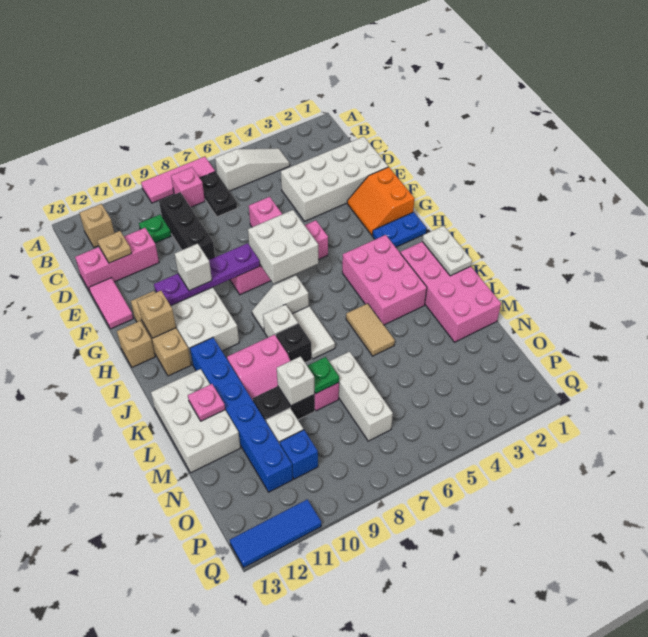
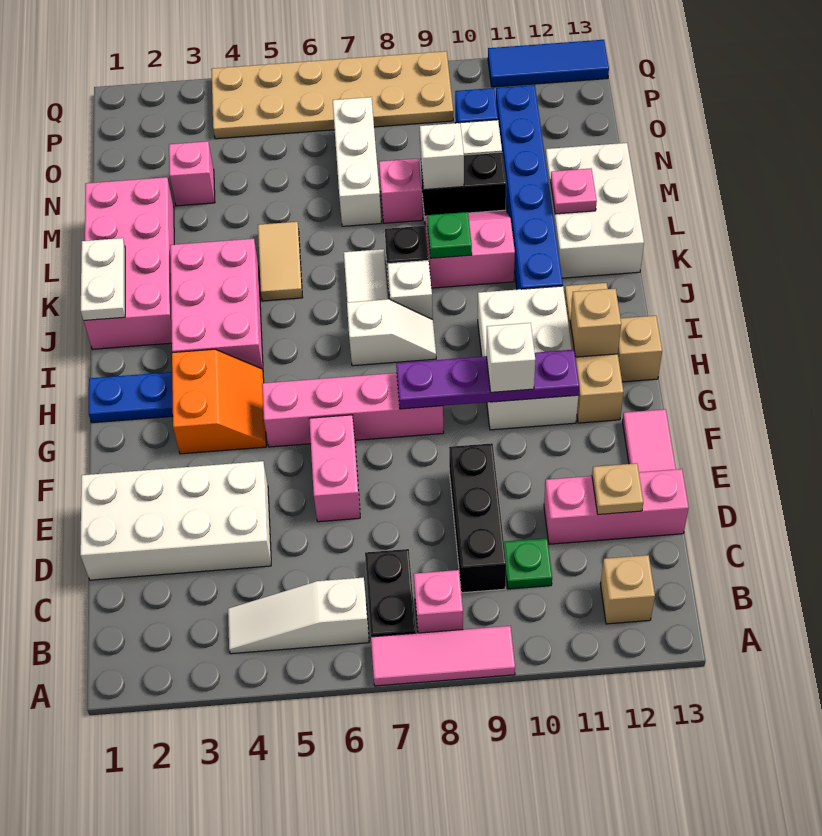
orange 2x2 slope [347,167,414,235] -> orange 2x2 slope moved to [172,349,266,454]
white 2x2 brick [248,210,318,284] -> none
green 1x1 plate [308,357,339,393] -> green 1x1 plate moved to [427,212,472,258]
none -> pink 1x1 brick [169,141,215,206]
none -> tan 2x6 plate [211,51,453,139]

